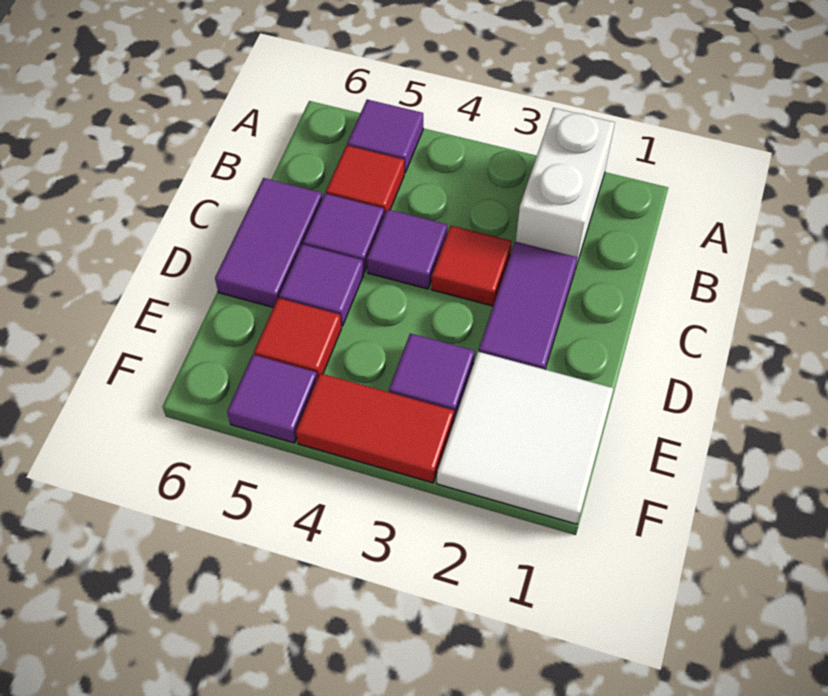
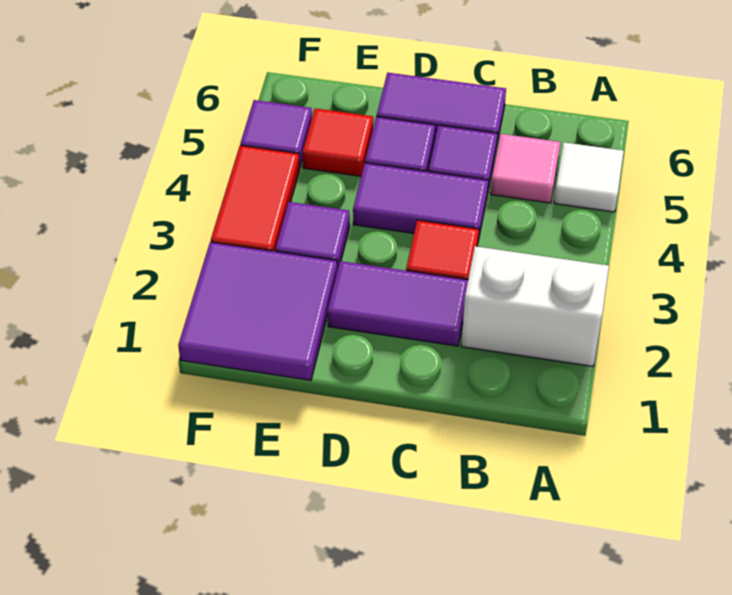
purple 1x1 tile [347,100,423,173] -> white 1x1 tile [554,142,624,212]
red 1x1 tile [326,145,404,215] -> pink 1x1 tile [491,134,560,203]
purple 1x1 tile [367,209,447,289] -> purple 1x2 tile [353,163,488,241]
white 2x2 tile [437,352,614,524] -> purple 2x2 tile [178,242,337,380]

